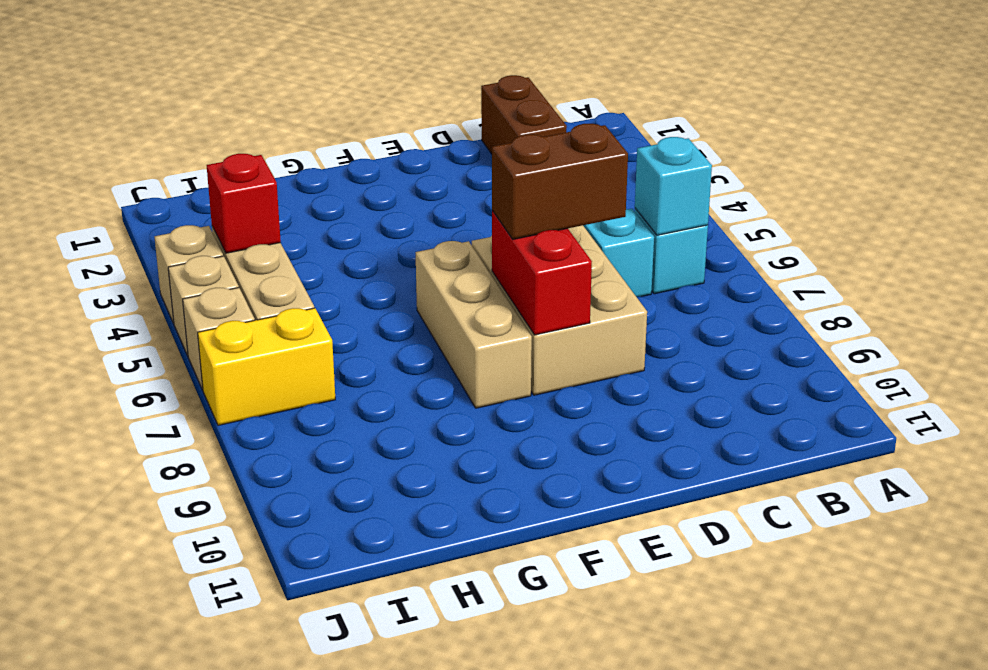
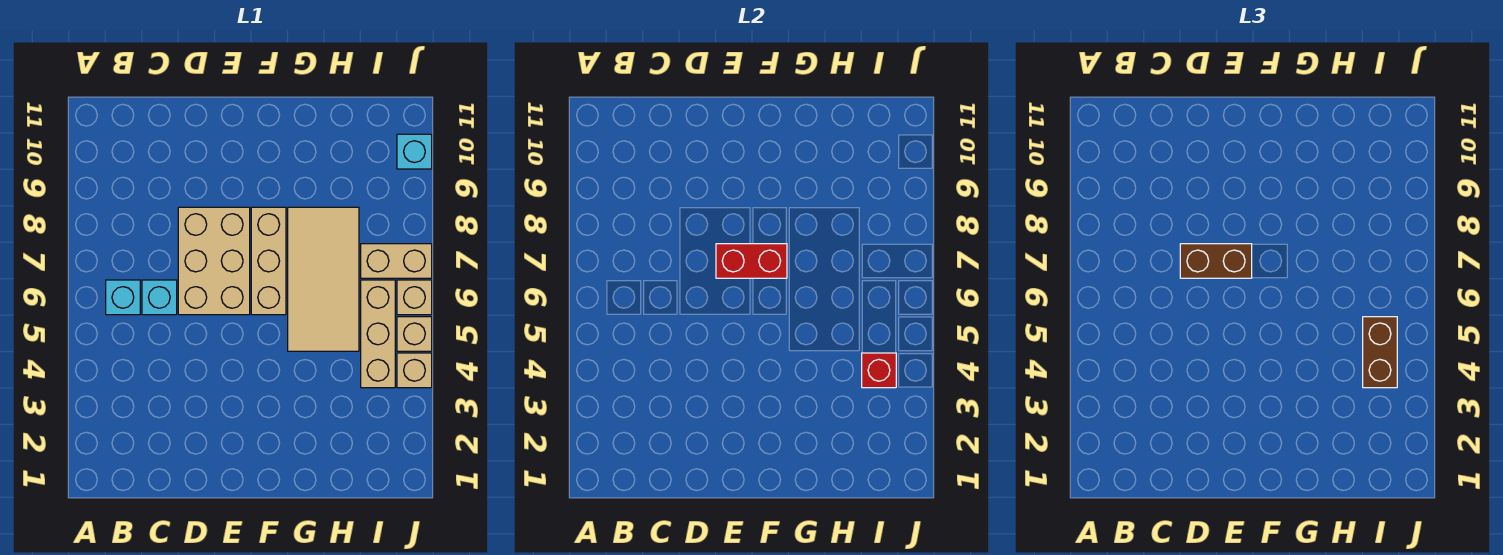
cyan 1x1 brick [635,137,712,235] -> cyan 1x1 brick moved to [397,134,432,169]
brown 1x2 brick [481,75,567,154] -> brown 1x2 brick moved to [1363,317,1397,388]
red 1x2 brick [492,211,592,335] -> red 1x2 brick turned to [716,244,787,278]
none -> tan 2x4 tile [288,207,359,351]
yellow 1x2 brick [198,308,335,425] -> tan 1x2 brick [361,244,432,278]

